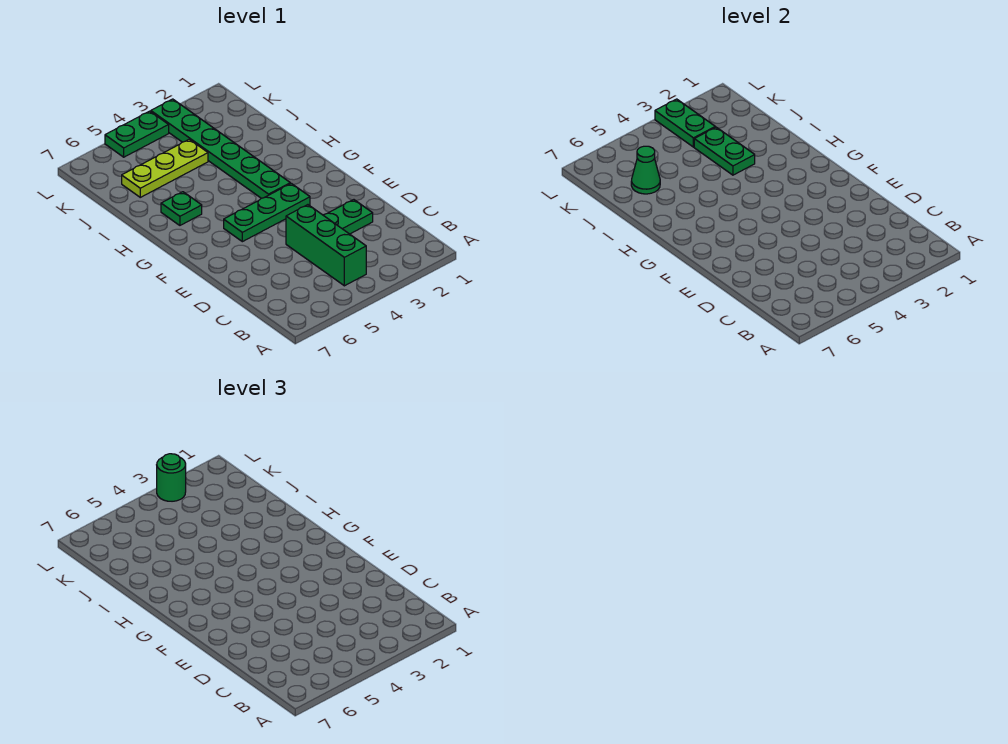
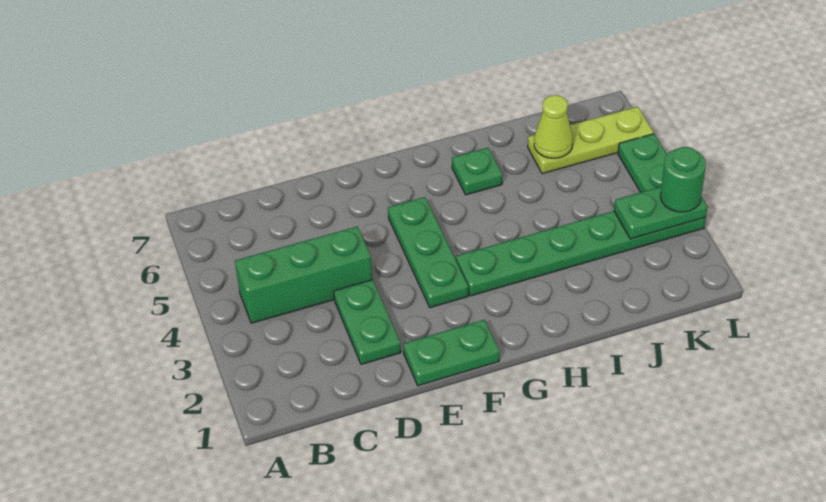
green 1x2 plate [694,127,755,175] -> green 1x2 plate moved to [403,320,500,386]
lime 1x3 plate [122,139,208,197] -> lime 1x3 plate turned to [528,107,654,174]
green 1x1 cone [631,146,660,194] -> lime 1x1 cone [534,95,573,158]

